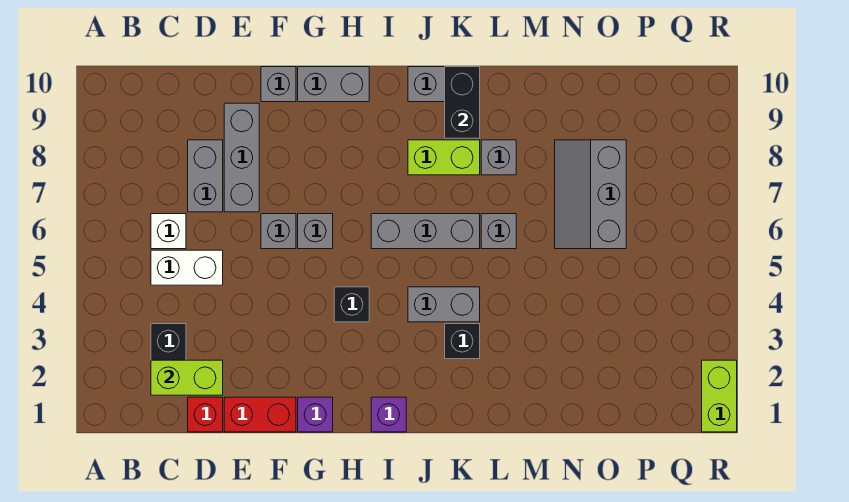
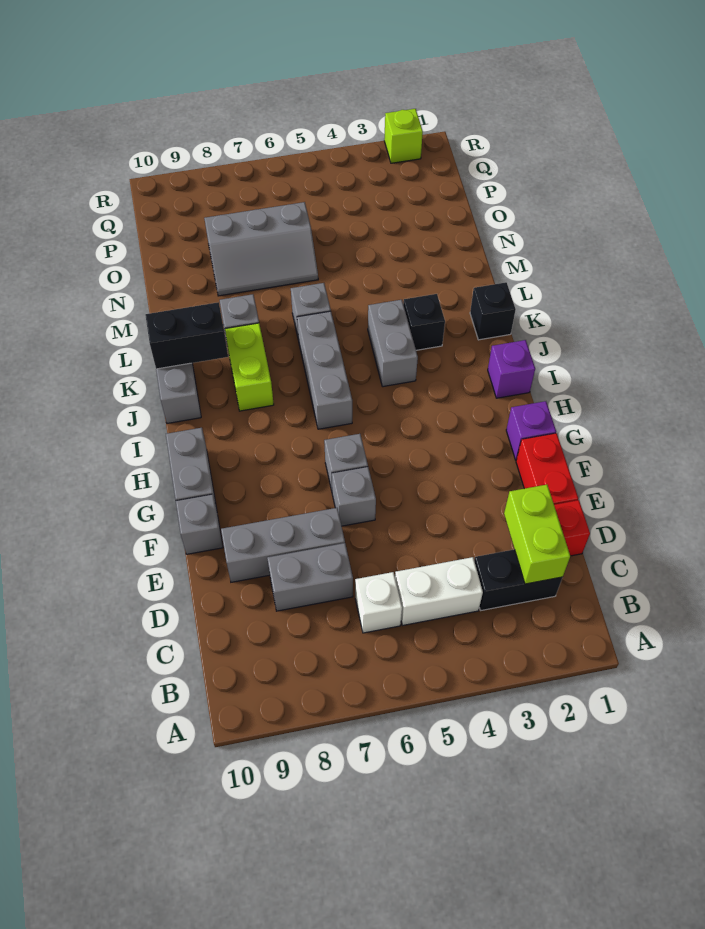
white 1x2 brick [151,250,223,285] -> white 1x2 brick turned to [395,557,483,625]
black 1x1 brick [334,287,369,322] -> black 1x1 brick moved to [470,282,516,340]
lime 1x2 brick [702,360,737,432] -> lime 1x1 brick [384,109,423,163]

